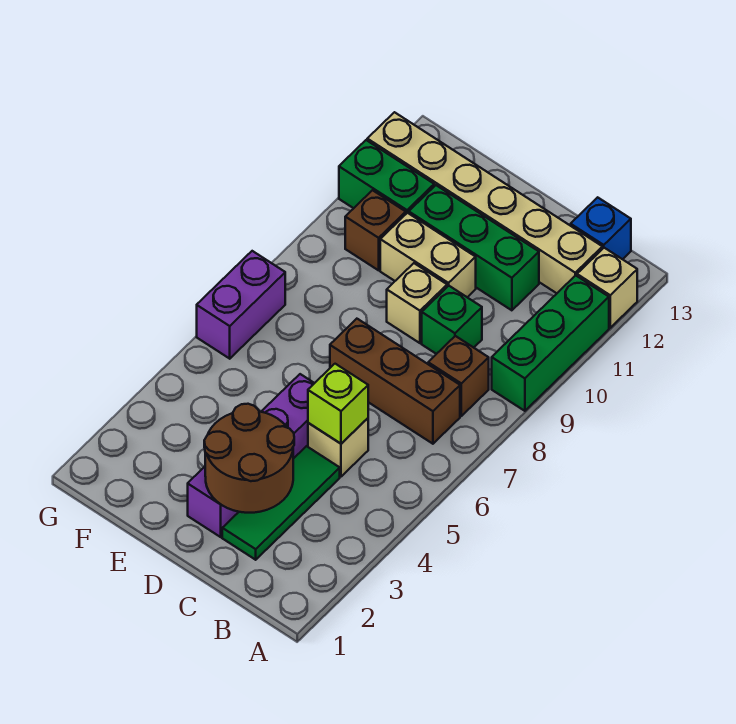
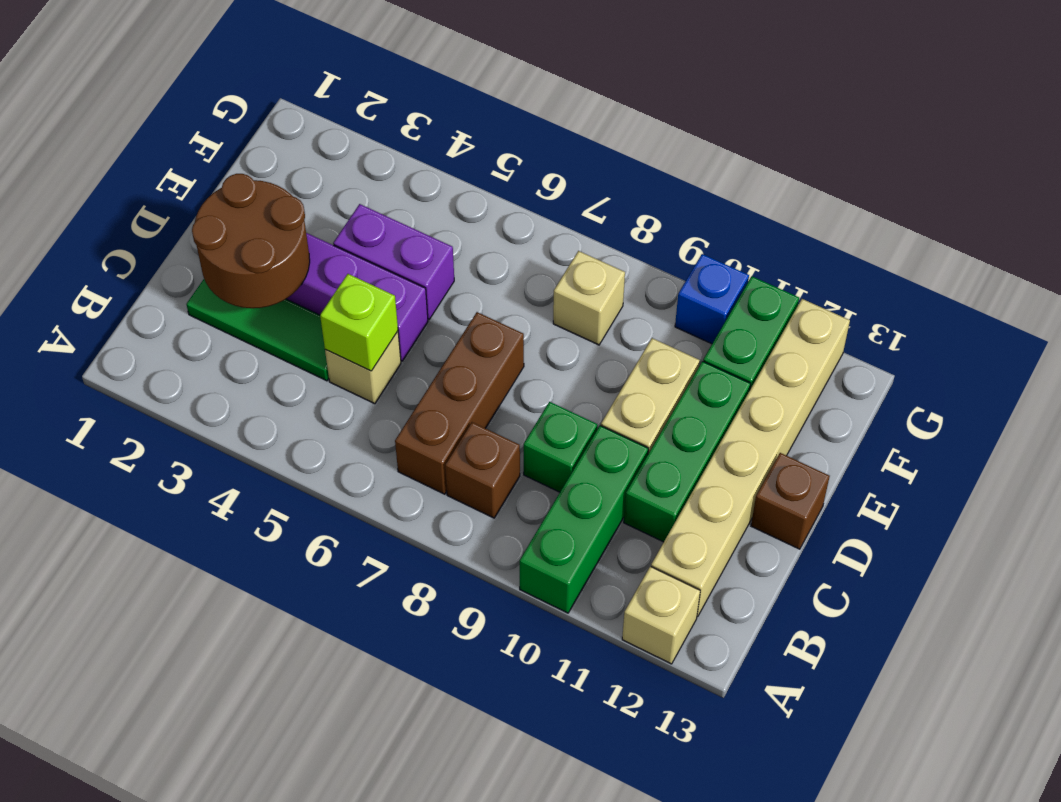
green 1x3 brick [492,275,609,411] -> green 1x3 brick turned to [520,426,648,613]
blue 1x1 brick [571,197,631,259] -> blue 1x1 brick moved to [675,254,749,344]
tan 1x1 brick [387,263,447,343] -> tan 1x1 brick moved to [553,251,625,345]
brown 1x1 brick [345,190,406,270] -> brown 1x1 brick moved to [751,453,830,549]
purple 1x2 brick [197,251,285,359] -> purple 1x2 brick moved to [333,204,454,319]

